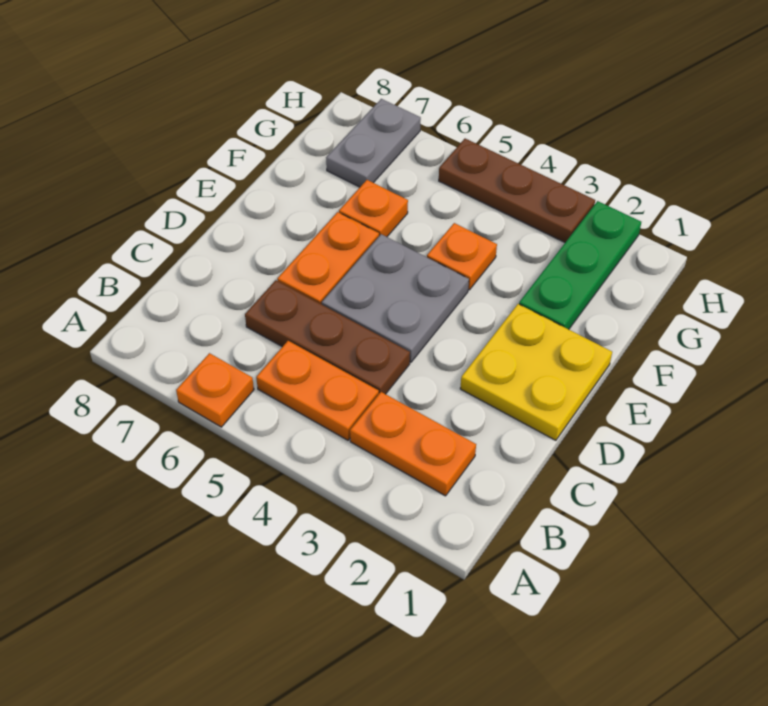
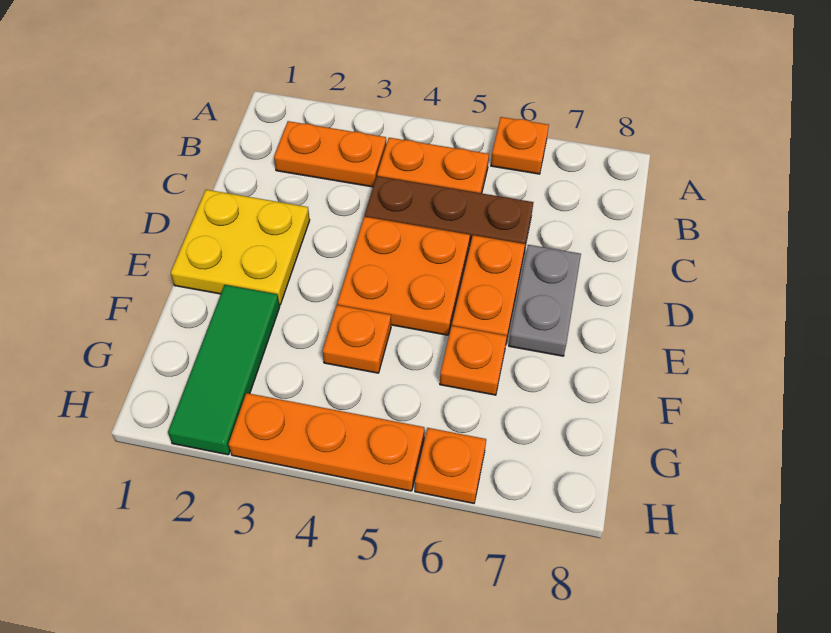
grey 2x2 plate [322,234,469,362] -> orange 2x2 plate [337,217,470,335]
green 1x3 plate [519,201,641,329] -> green 1x3 tile [168,285,280,455]
grey 1x2 plate [326,99,421,187] -> grey 1x2 plate moved to [509,245,581,356]
brown 1x3 plate [439,139,595,242] -> orange 1x3 plate [228,393,424,491]
none -> orange 1x1 plate [415,428,486,503]

